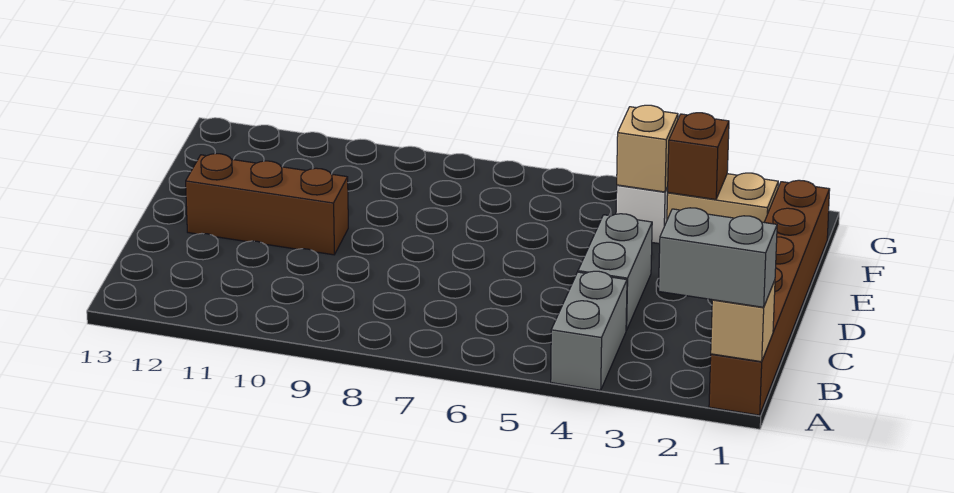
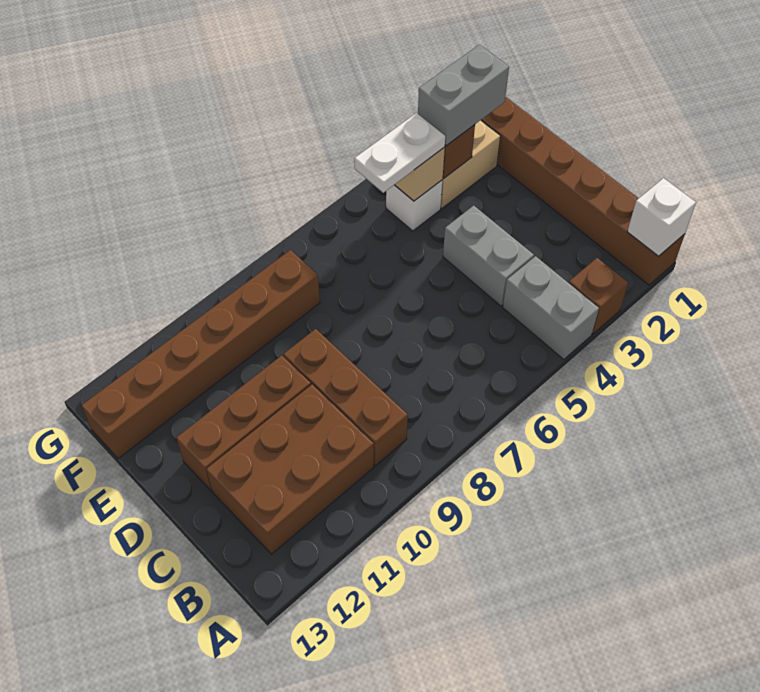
tan 1x1 brick [711,280,775,362] -> white 1x1 brick [627,178,696,256]
grey 1x2 brick [659,208,777,307] -> grey 1x2 brick moved to [418,45,509,146]
none -> brown 1x1 brick [569,258,628,334]
none -> brown 1x3 brick [283,329,408,466]
none -> brown 2x3 brick [206,385,374,554]
none -> white 1x2 plate [354,113,445,193]
none -> brown 1x6 brick [82,250,320,459]

